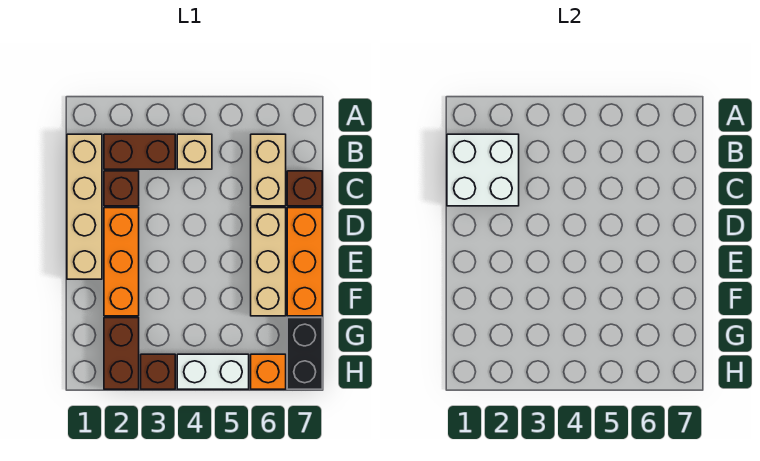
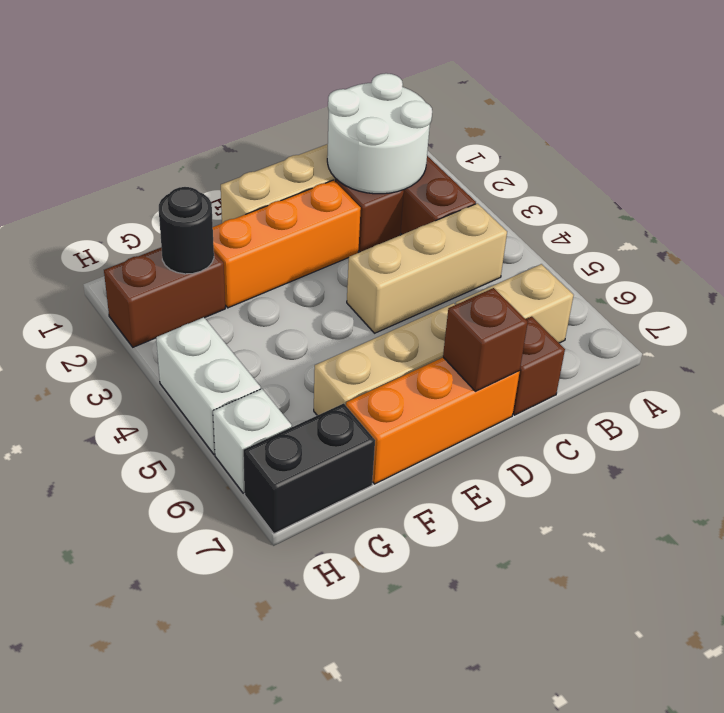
white 2x2 brick [447,134,519,206] -> white 2x2 round brick [327,73,432,194]
tan 1x1 brick [177,134,212,169] -> tan 1x3 brick [347,203,507,333]
none -> black 1x1 round brick [159,187,214,274]
brown 1x1 brick [141,354,175,389] -> brown 1x1 brick moved to [443,288,528,391]
orange 1x1 brick [251,354,286,389] -> white 1x1 brick [213,389,292,493]

